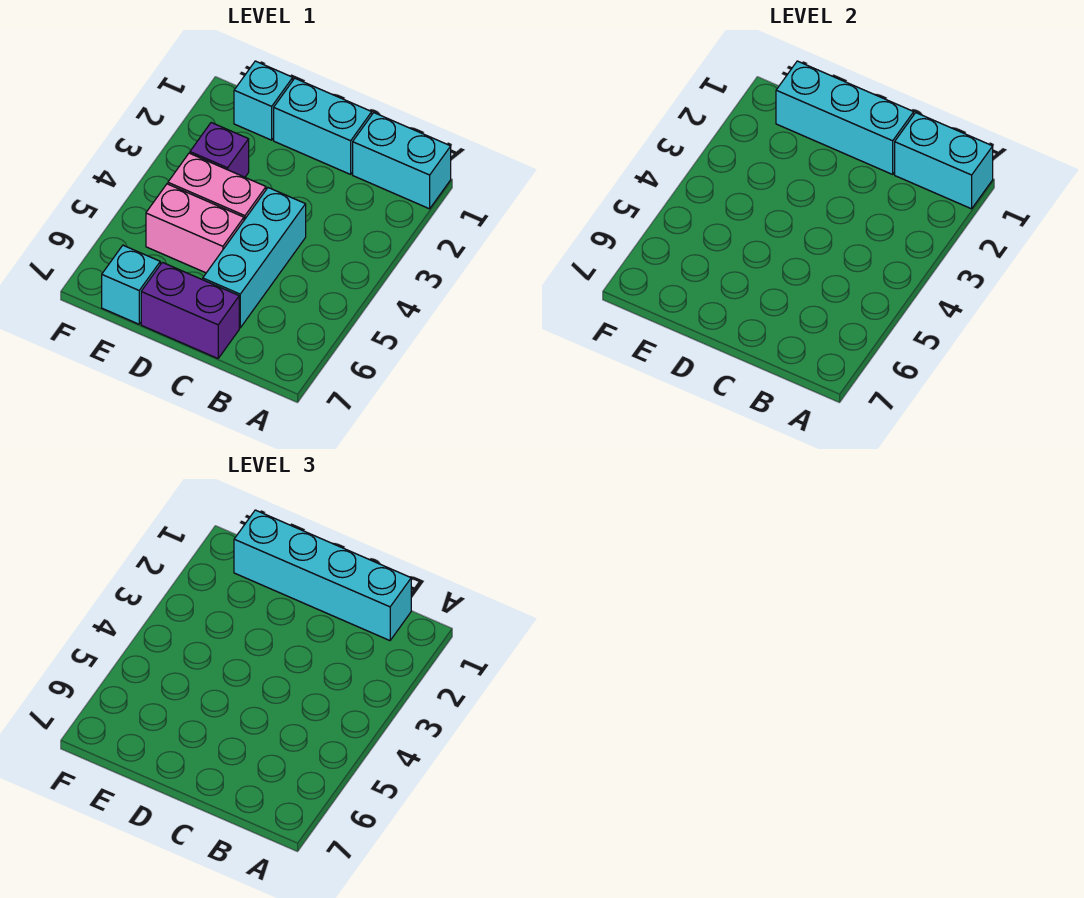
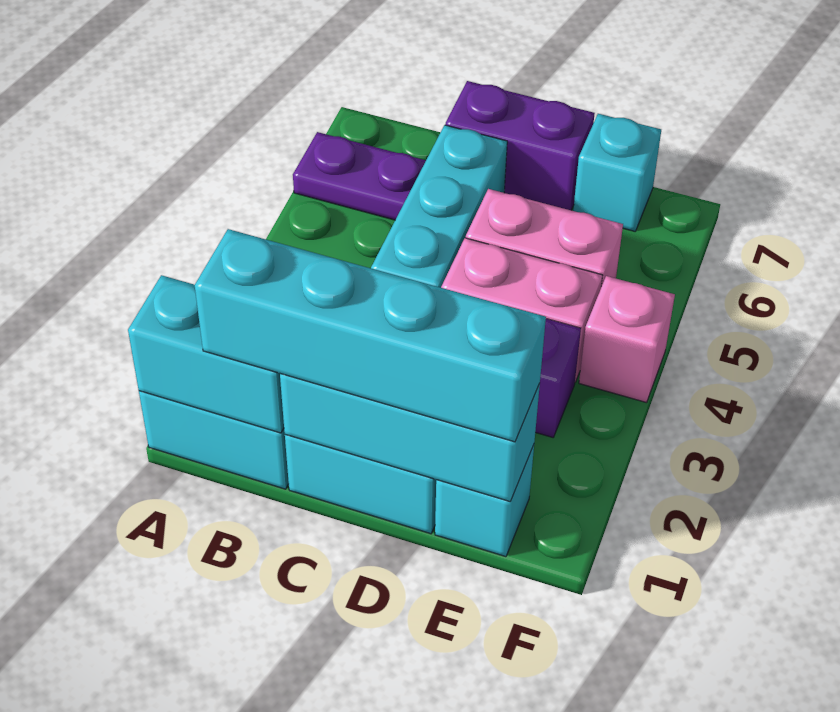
none -> purple 1x2 plate [293,132,426,220]
none -> pink 1x1 brick [579,276,675,403]

